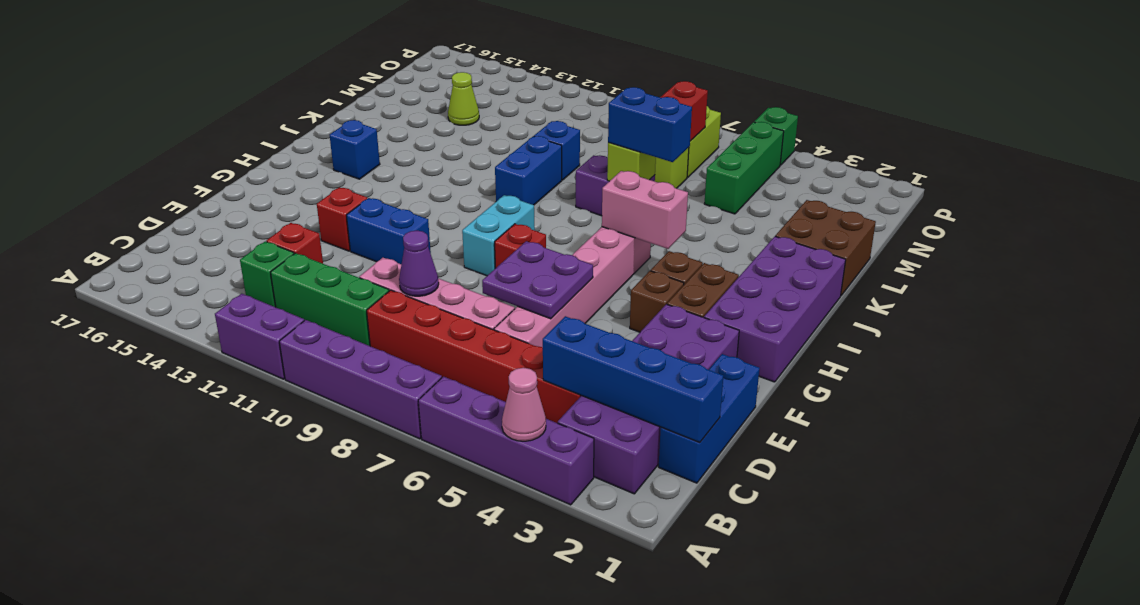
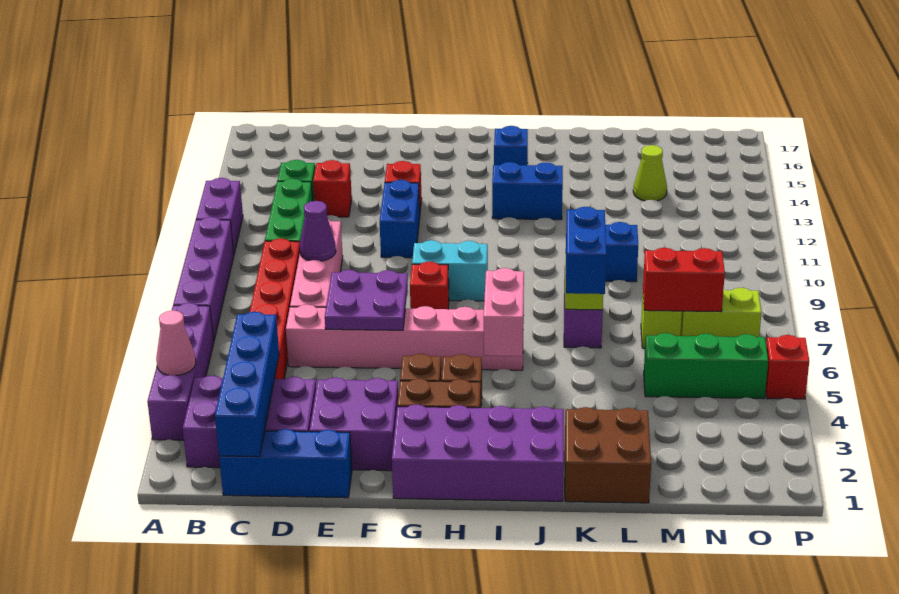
blue 1x2 brick [495,136,562,205] -> blue 1x2 brick moved to [492,162,563,220]
green 1x1 brick [754,107,798,165] -> red 1x1 brick [765,335,809,399]

